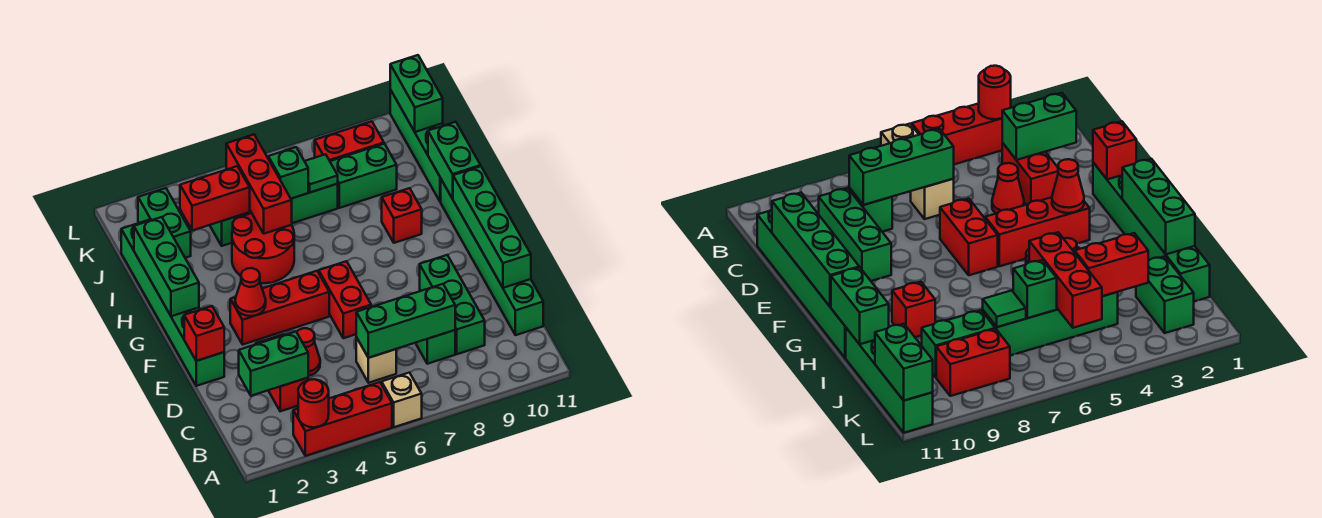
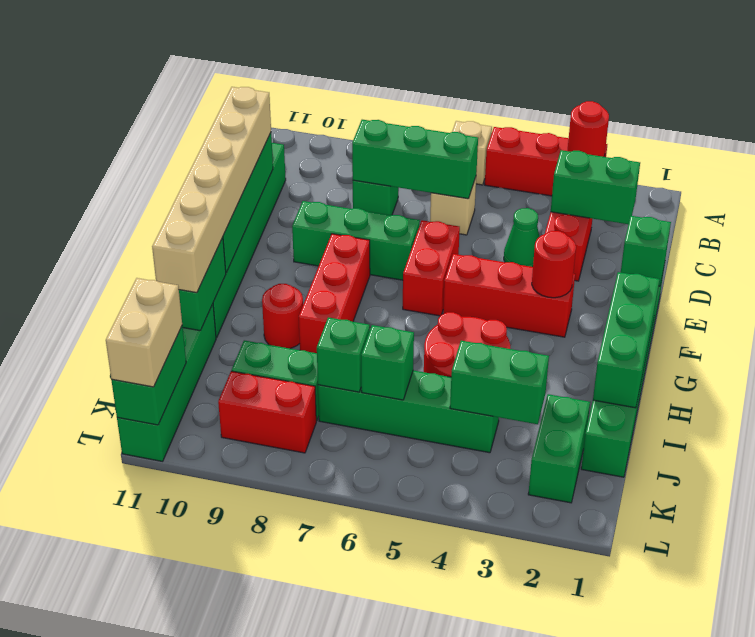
green 1x3 brick [420,255,485,354] -> green 1x3 brick turned to [292,201,420,280]
red 1x1 cone [297,328,320,376] -> green 1x1 cone [504,208,539,267]
none -> tan 1x6 brick [152,87,271,293]
red 1x1 brick [184,306,224,361] -> green 1x1 brick [621,216,671,286]
red 1x1 cone [235,268,266,316] -> red 1x1 round brick [532,231,576,298]
red 1x1 brick [382,188,422,243] -> red 1x1 round brick [262,284,303,348]
red 1x3 brick [226,135,292,234] -> red 1x3 brick moved to [299,234,370,353]
red 1x2 brick [180,166,250,231] -> green 1x2 brick [450,341,549,424]
green 1x1 tile [305,154,338,192] -> green 1x1 brick [317,317,370,392]
none -> tan 1x2 brick [106,278,182,387]

